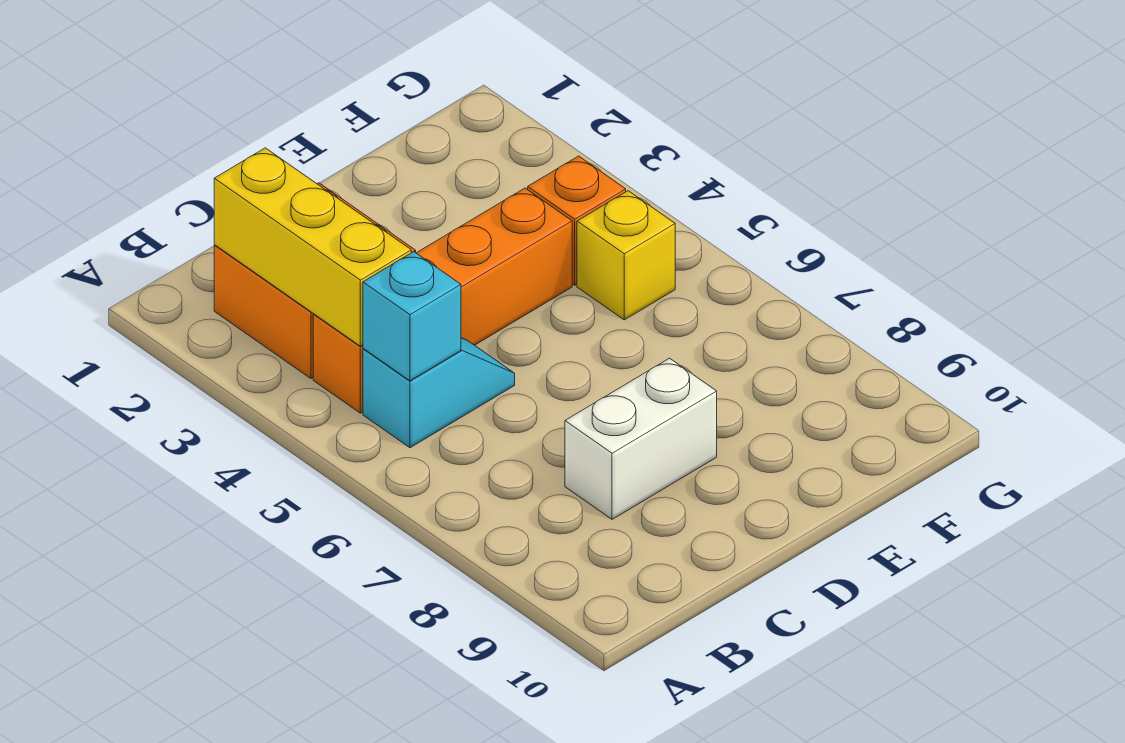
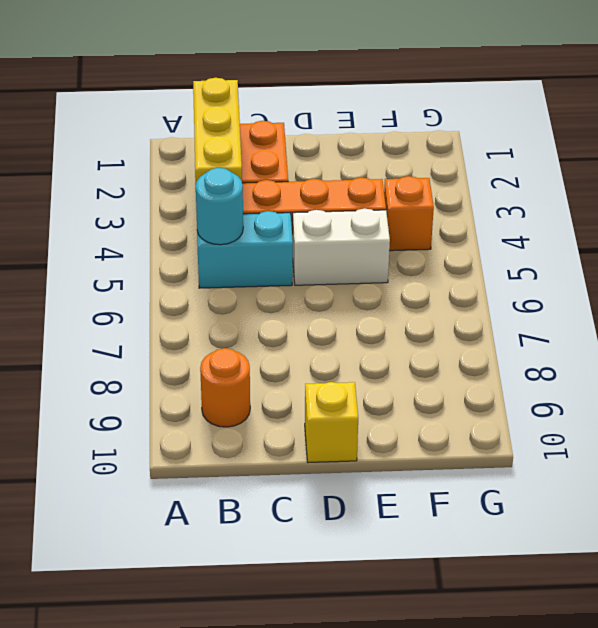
cyan 1x2 slope [363,338,515,448] -> cyan 1x2 brick [197,211,293,288]
cyan 1x1 brick [363,252,461,381] -> cyan 1x1 round brick [196,168,243,245]
none -> orange 1x1 round brick [200,348,250,427]
white 1x2 brick [565,358,717,519] -> white 1x2 brick moved to [293,208,390,285]
yellow 1x1 brick [577,191,675,320] -> yellow 1x1 brick moved to [305,382,358,462]

